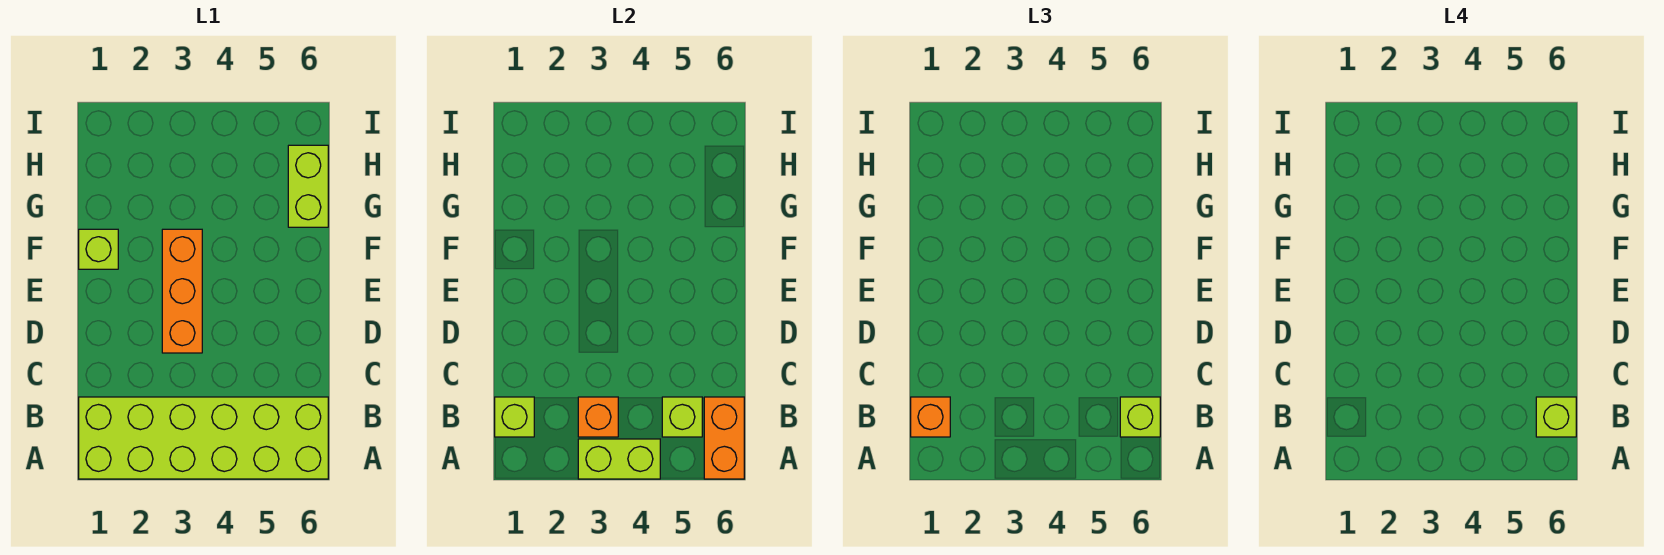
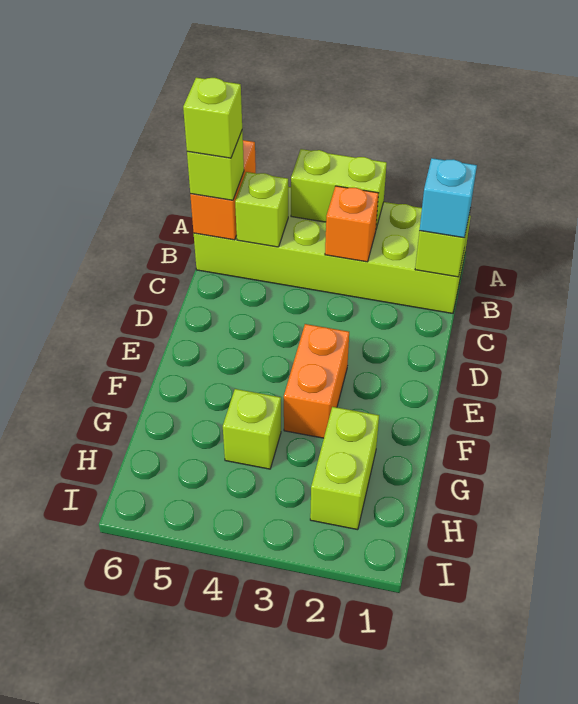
orange 1x1 brick [911,397,950,437] -> cyan 1x1 brick [420,158,477,238]
orange 1x3 brick [162,229,202,353] -> orange 1x2 brick [284,324,349,438]
lime 1x1 brick [79,229,118,269] -> lime 1x1 brick moved to [223,389,281,469]
lime 1x2 brick [288,145,328,227] -> lime 1x2 brick moved to [310,407,379,530]

